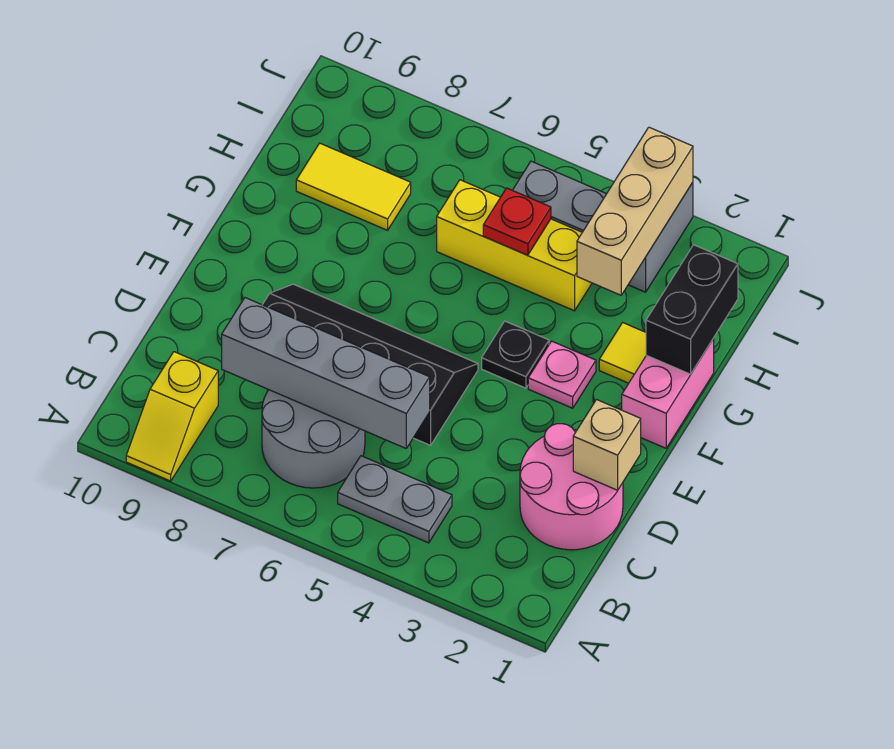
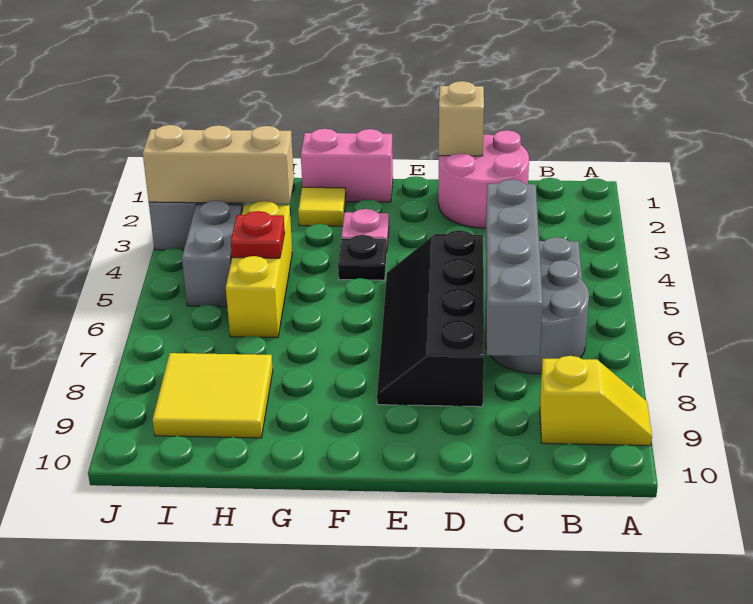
black 1x2 brick [646,245,738,374] -> none
yellow 1x2 tile [296,143,411,230] -> yellow 2x2 tile [153,353,273,438]

